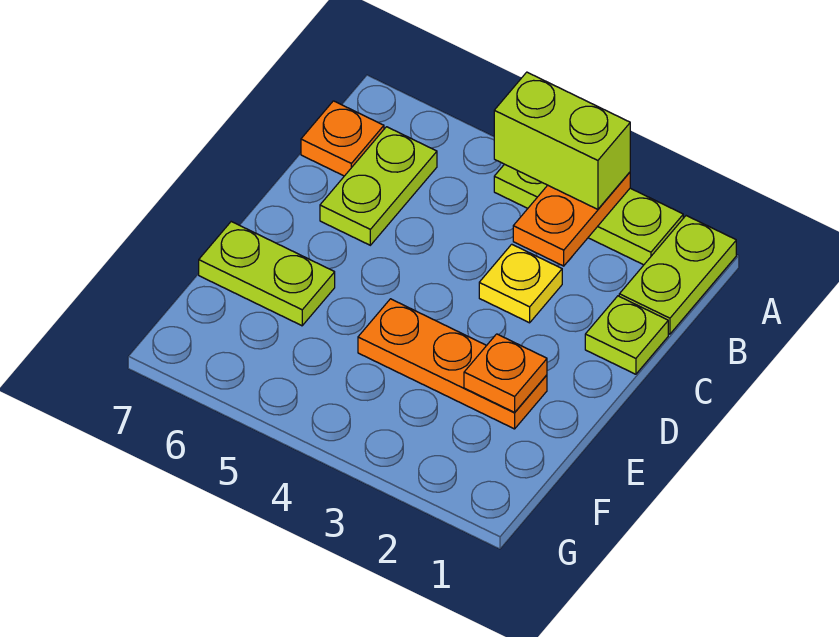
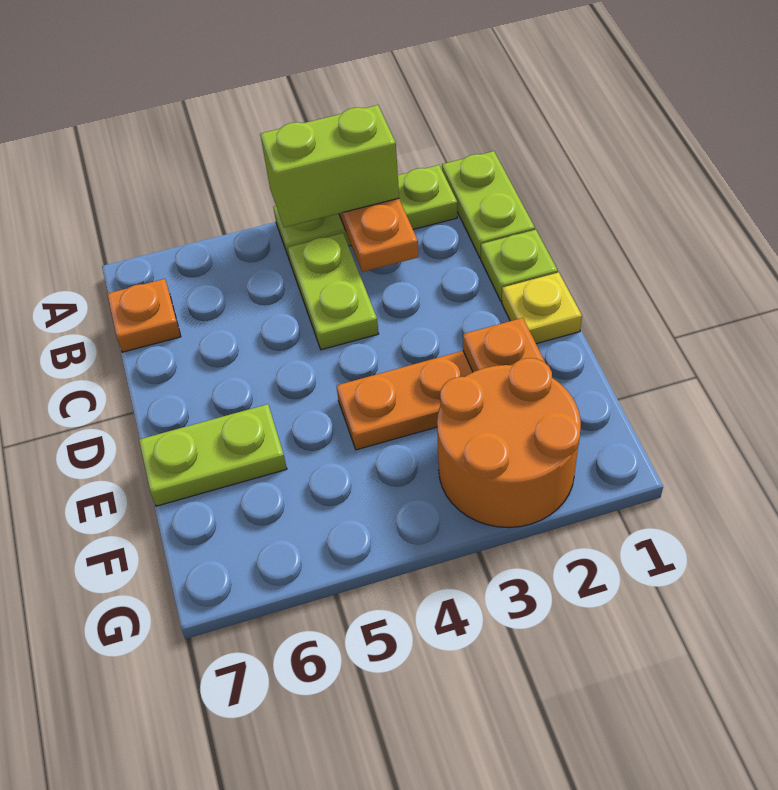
lime 1x2 plate [320,127,437,245] -> lime 1x2 plate moved to [288,233,379,350]
yellow 1x1 plate [479,244,562,323] -> yellow 1x1 plate moved to [502,272,582,344]
none -> orange 2x2 round brick [437,358,581,528]

